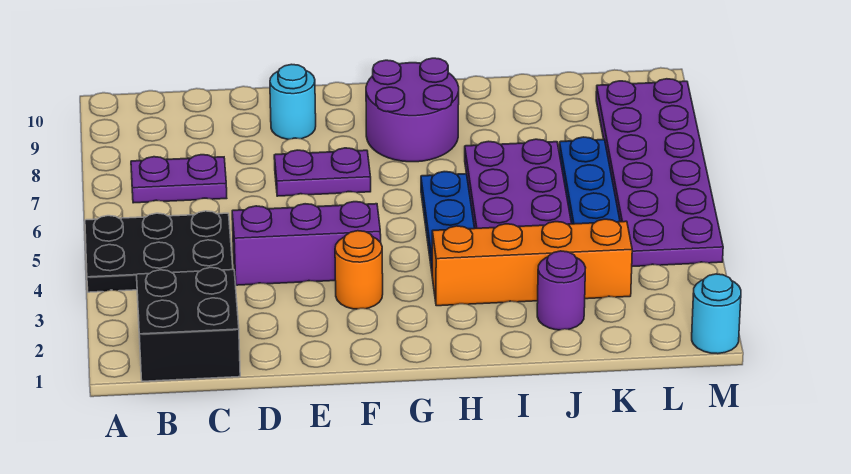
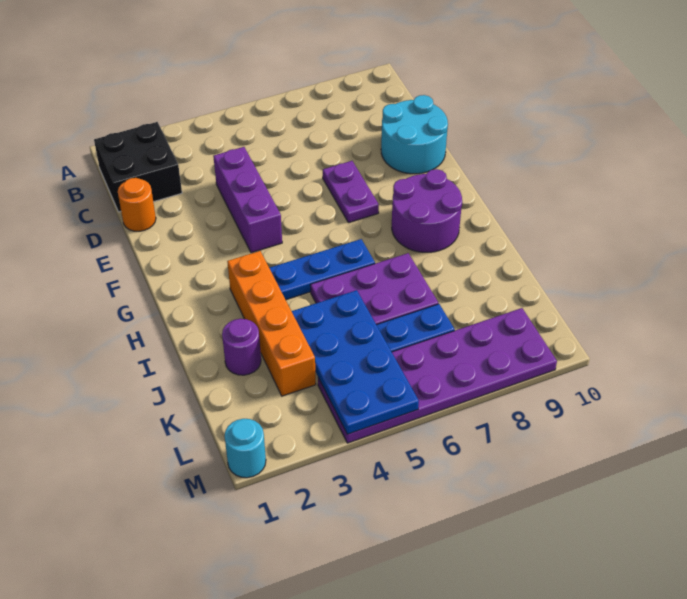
black 2x3 plate [85,211,233,292] -> none
purple 1x2 plate [131,155,227,203] -> none
cyan 1x1 round brick [270,64,316,139] -> cyan 2x2 round brick [381,95,448,174]
orange 1x1 round brick [335,231,383,309] -> orange 1x1 round brick moved to [118,178,156,231]
none -> blue 2x4 plate [292,290,419,434]

